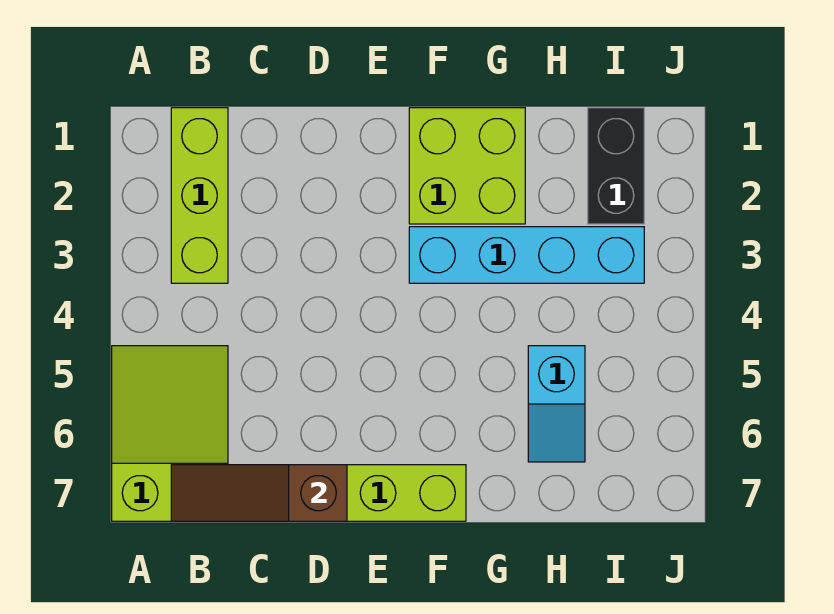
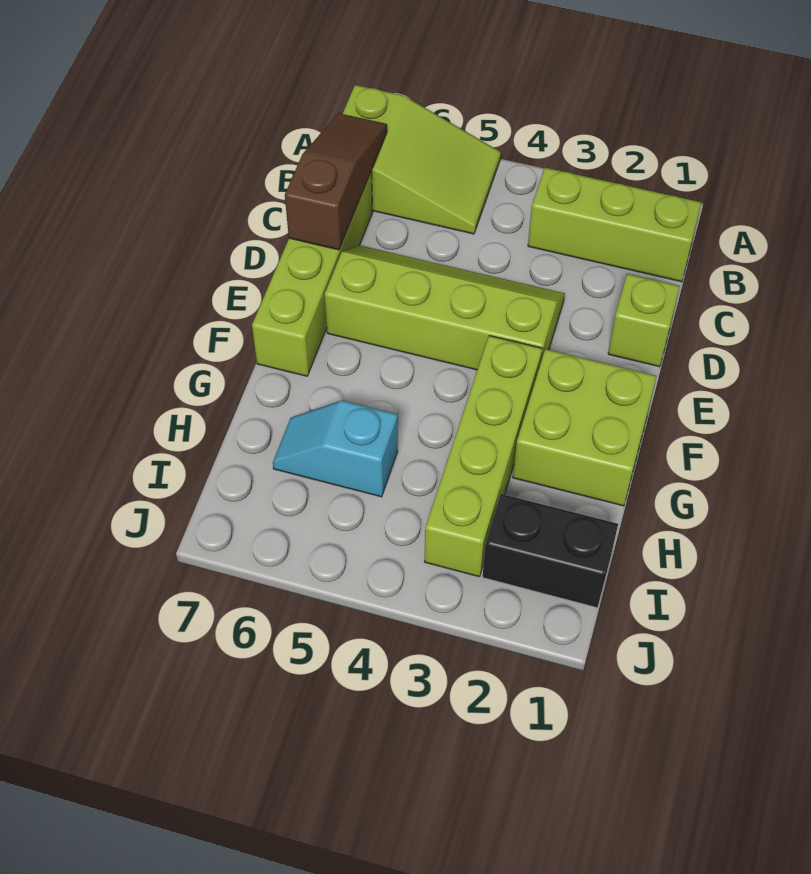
none -> lime 1x1 brick [608,274,680,367]
none -> lime 2x4 slope [325,245,565,370]
cyan 1x4 brick [409,227,644,283] -> lime 1x4 brick [425,336,542,577]

